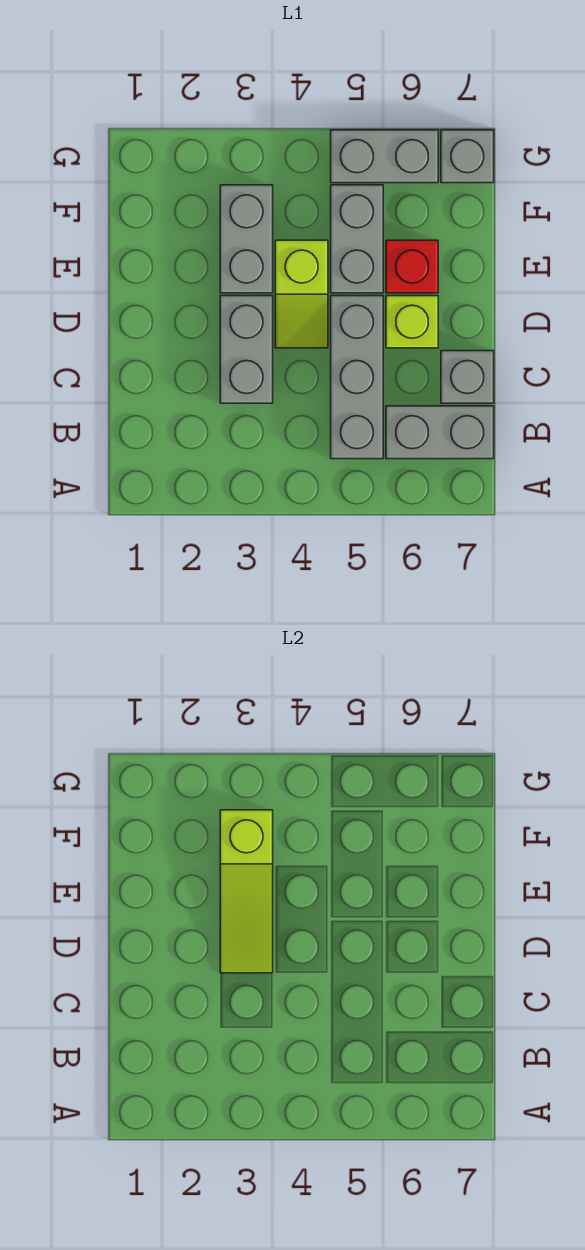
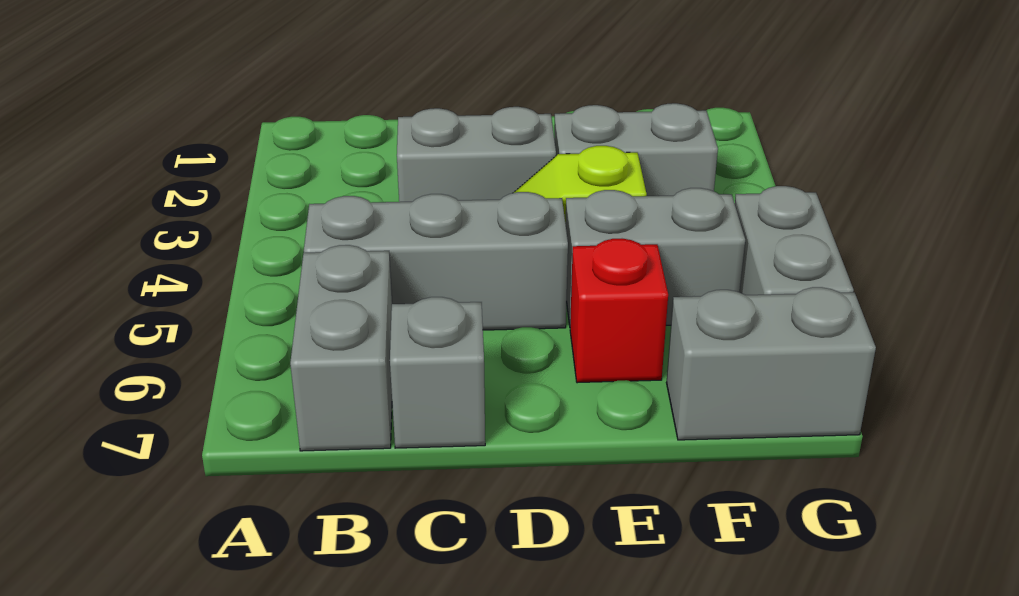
lime 1x3 slope [220,810,273,973] -> none
lime 1x1 brick [386,296,438,348] -> none
grey 1x1 brick [441,130,494,183] -> grey 1x2 brick [666,287,876,440]

